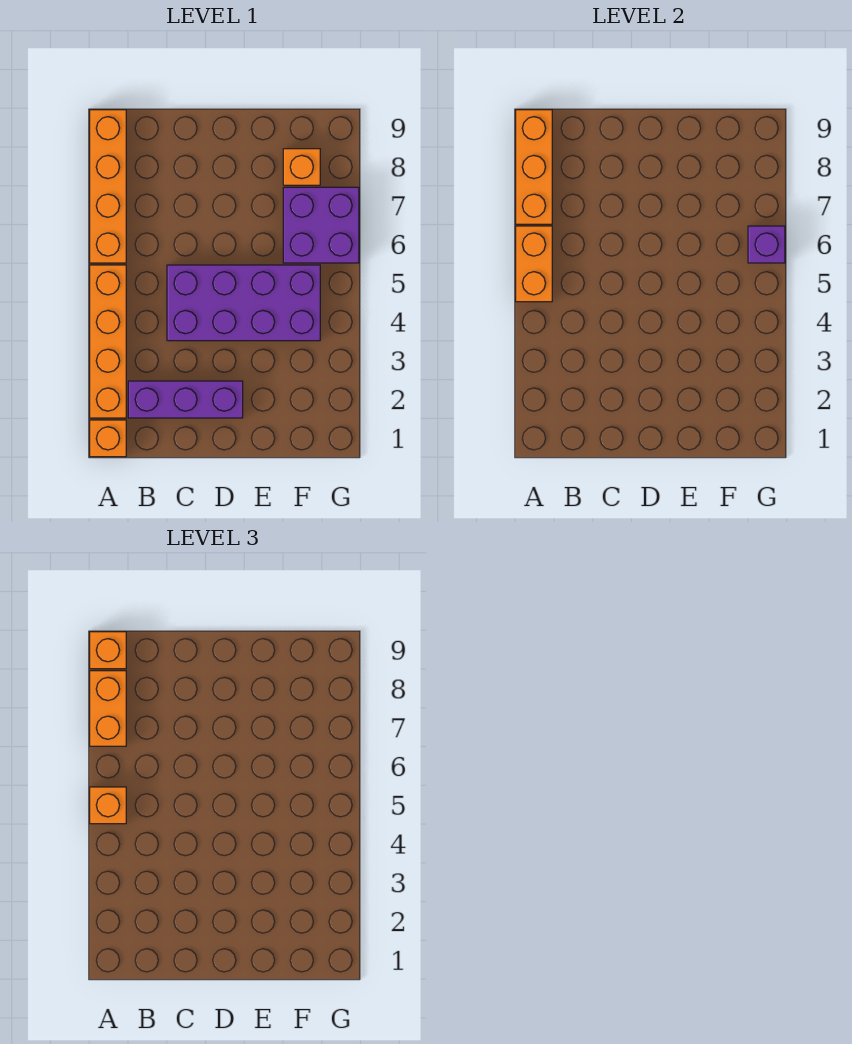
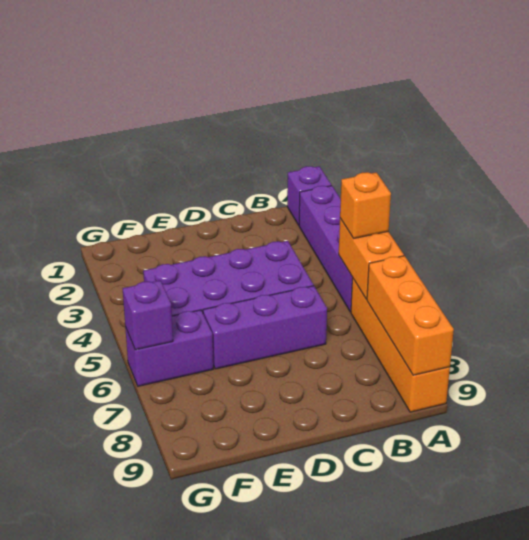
orange 1x1 brick [90,420,126,457] -> purple 1x1 brick [287,166,331,225]
orange 1x4 brick [90,265,126,418] -> purple 1x4 brick [299,186,353,312]
orange 1x2 brick [90,671,126,746] -> none
orange 1x1 brick [90,632,126,669] -> none
purple 1x3 brick [128,381,243,418] -> purple 1x3 brick moved to [203,286,327,369]
purple 2x2 brick [283,187,359,263] -> purple 1x2 brick [125,310,213,386]
orange 1x1 brick [283,149,320,185] -> none

